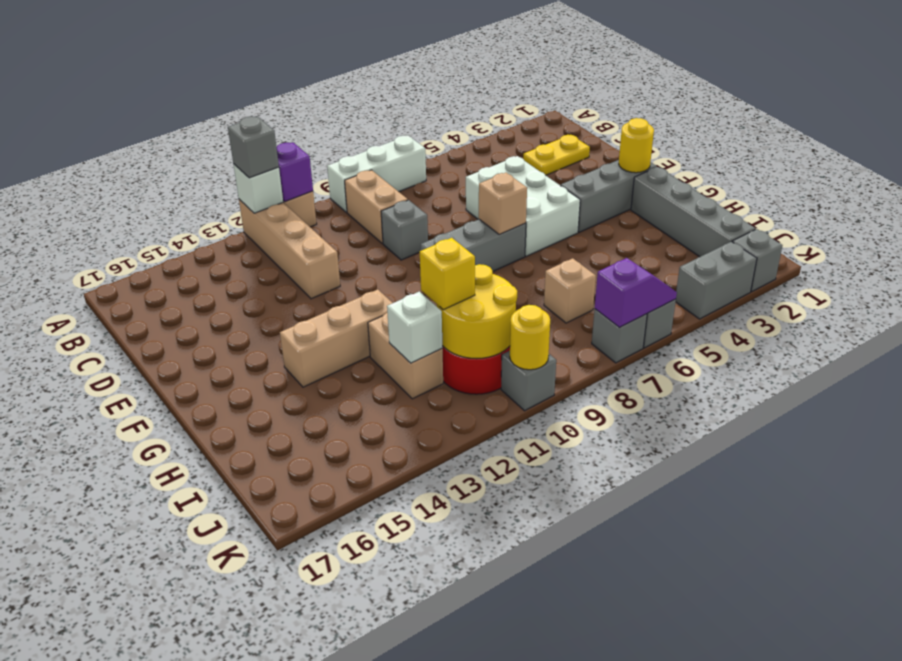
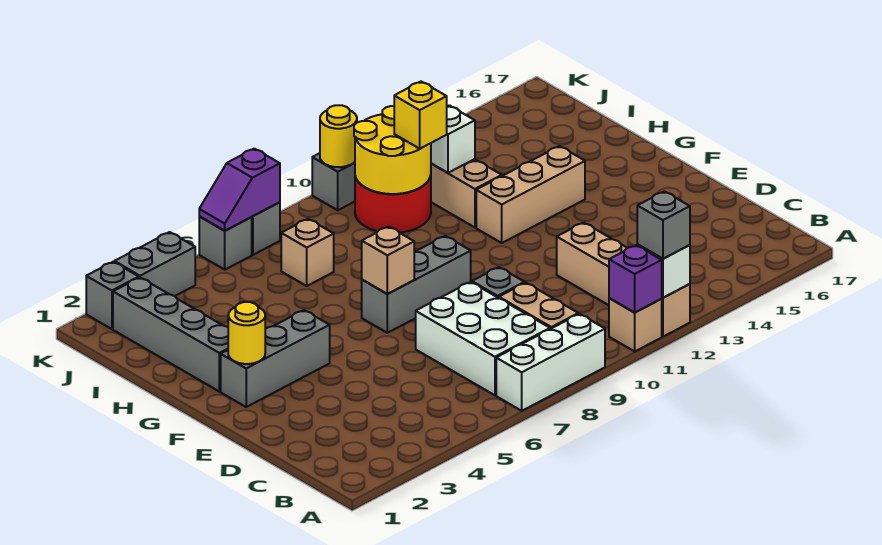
yellow 1x2 plate [523,135,590,175] -> none
white 2x3 brick [466,156,580,256] -> white 2x3 brick moved to [416,282,550,395]

